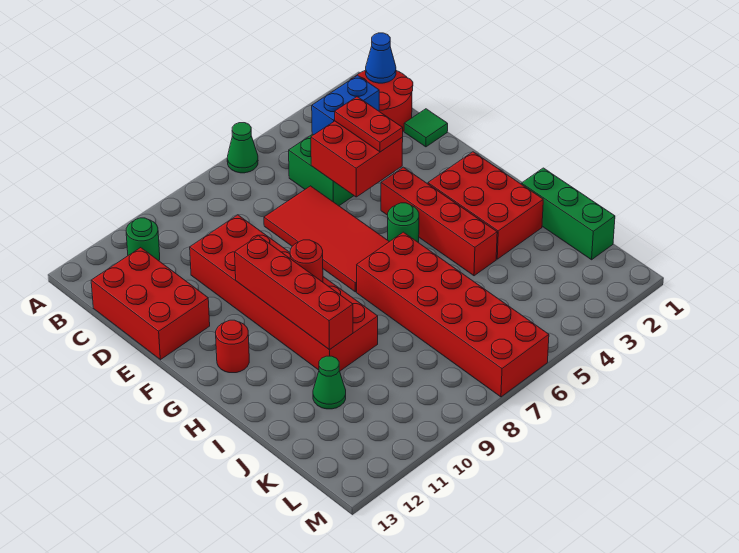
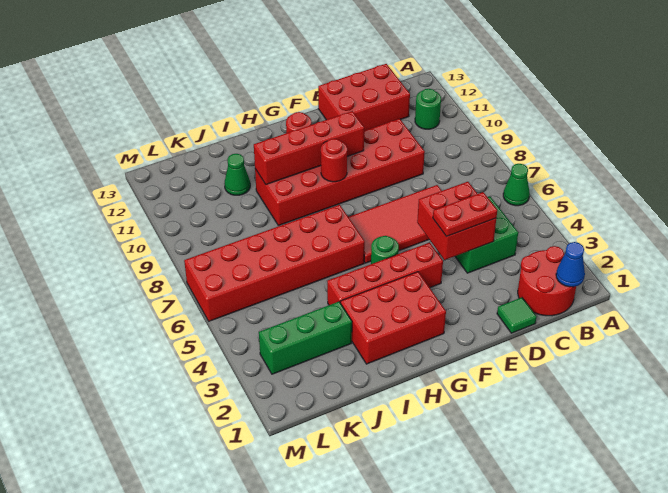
blue 1x2 brick [312,75,379,135] -> none
green 1x3 brick [522,168,615,260] -> green 1x3 brick moved to [259,302,352,374]

